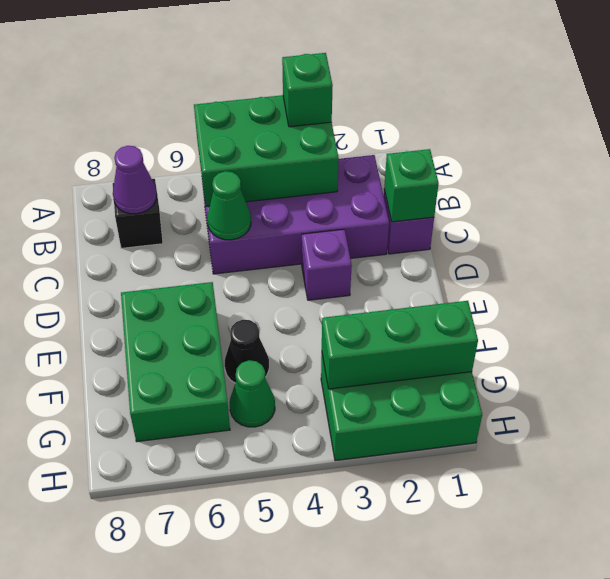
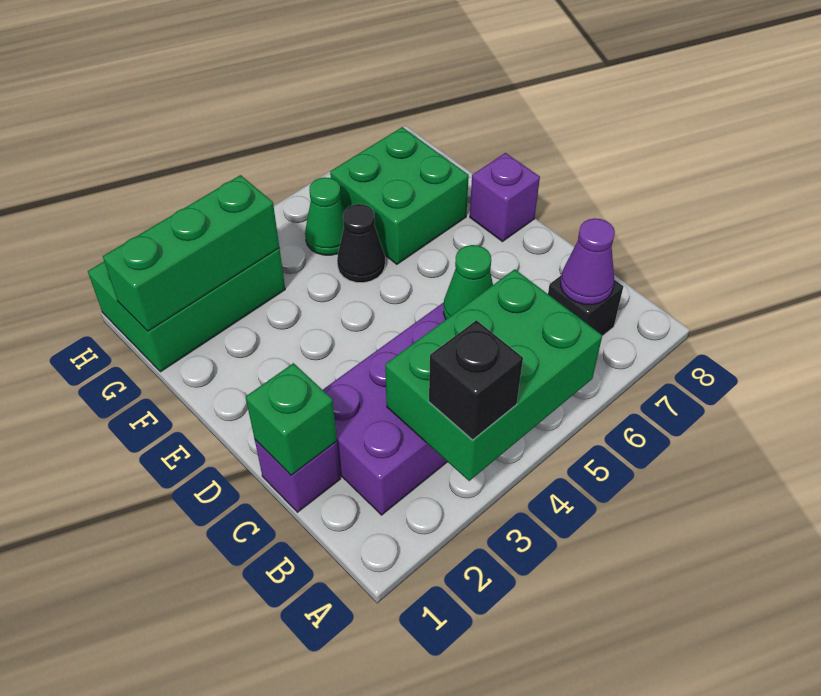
green 1x1 brick [282,53,333,127] -> black 1x1 brick [429,320,523,440]
purple 1x1 brick [302,229,352,300] -> purple 1x1 brick moved to [470,153,540,242]
green 2x3 brick [121,282,230,442] -> green 2x2 brick [330,127,469,264]

